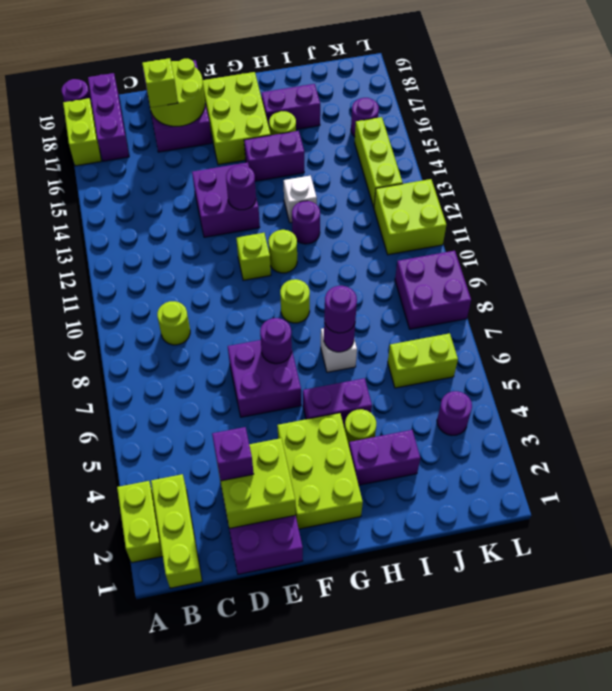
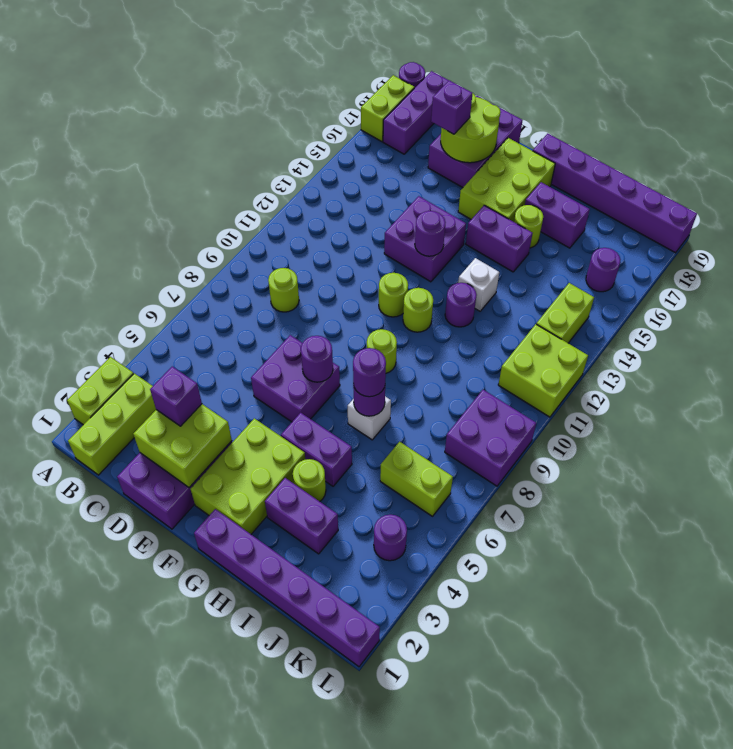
lime 1x1 brick [142,58,178,108] -> purple 1x1 brick [431,80,473,134]
lime 1x1 brick [236,233,271,280] -> lime 1x1 round brick [379,273,408,317]
none -> purple 1x6 brick [194,509,380,667]
none -> purple 1x6 brick [533,134,697,253]
lime 1x3 brick [355,117,403,207] -> lime 1x2 brick [536,283,594,343]

